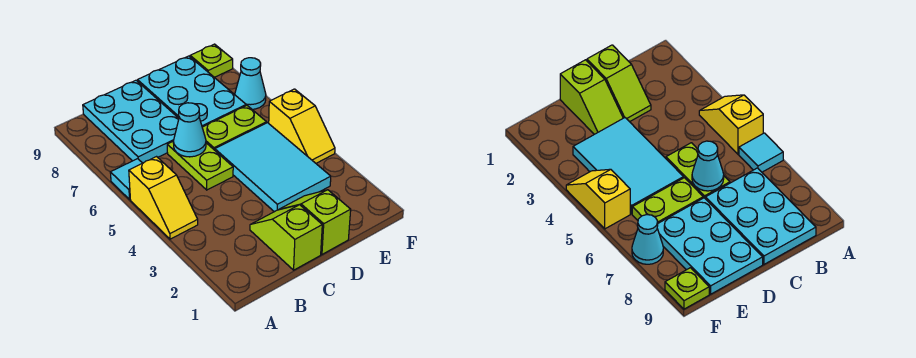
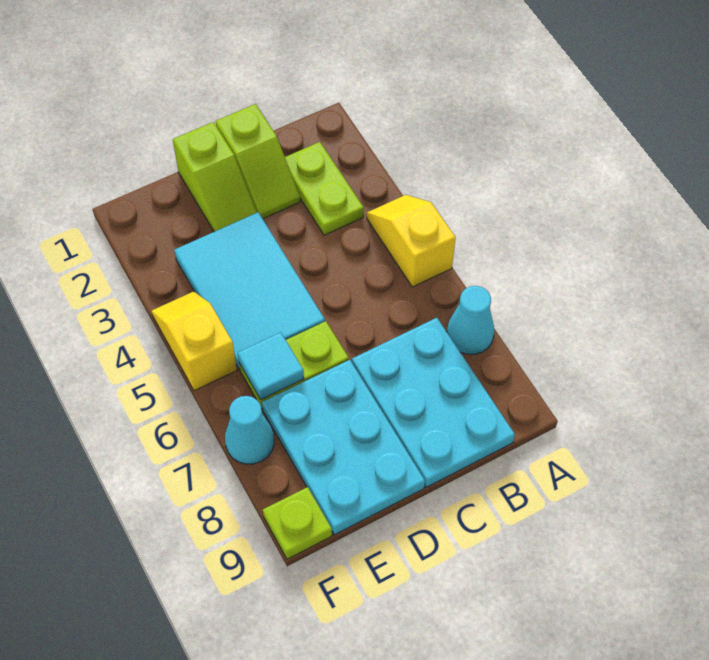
cyan 1x1 tile [110,159,142,199] -> cyan 1x1 tile moved to [238,332,304,400]
lime 1x2 plate [167,142,233,190] -> lime 1x2 plate moved to [285,142,364,235]
cyan 1x1 cone [173,103,206,157] -> cyan 1x1 cone moved to [447,286,494,354]

